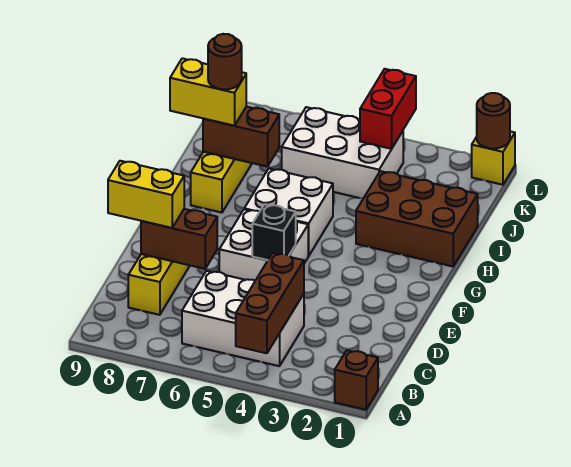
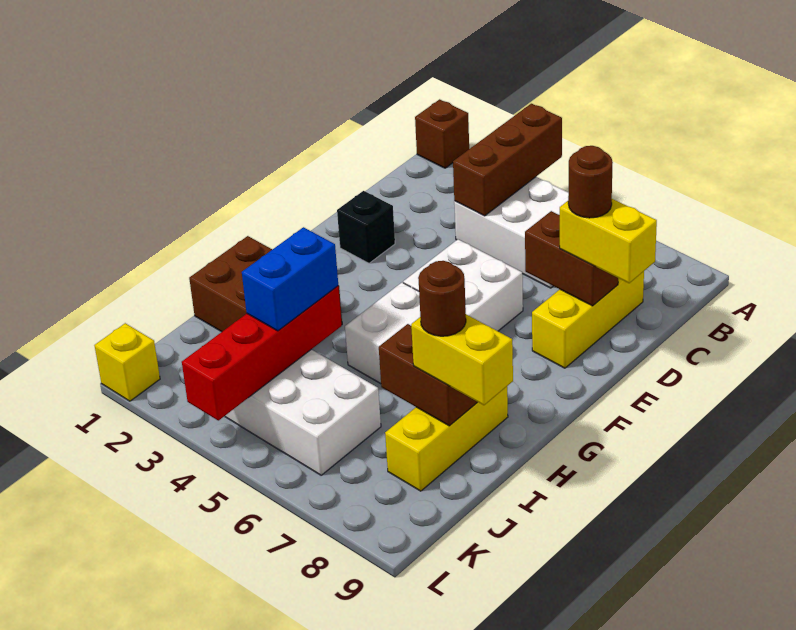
black 1x1 brick [252,204,296,260] -> black 1x1 brick moved to [337,191,395,263]
none -> blue 1x2 brick [242,227,338,331]
red 1x2 brick [360,69,416,149] -> red 1x4 brick [182,286,342,420]
brown 1x1 round brick [477,93,510,149] -> brown 1x1 round brick moved to [568,146,613,218]

